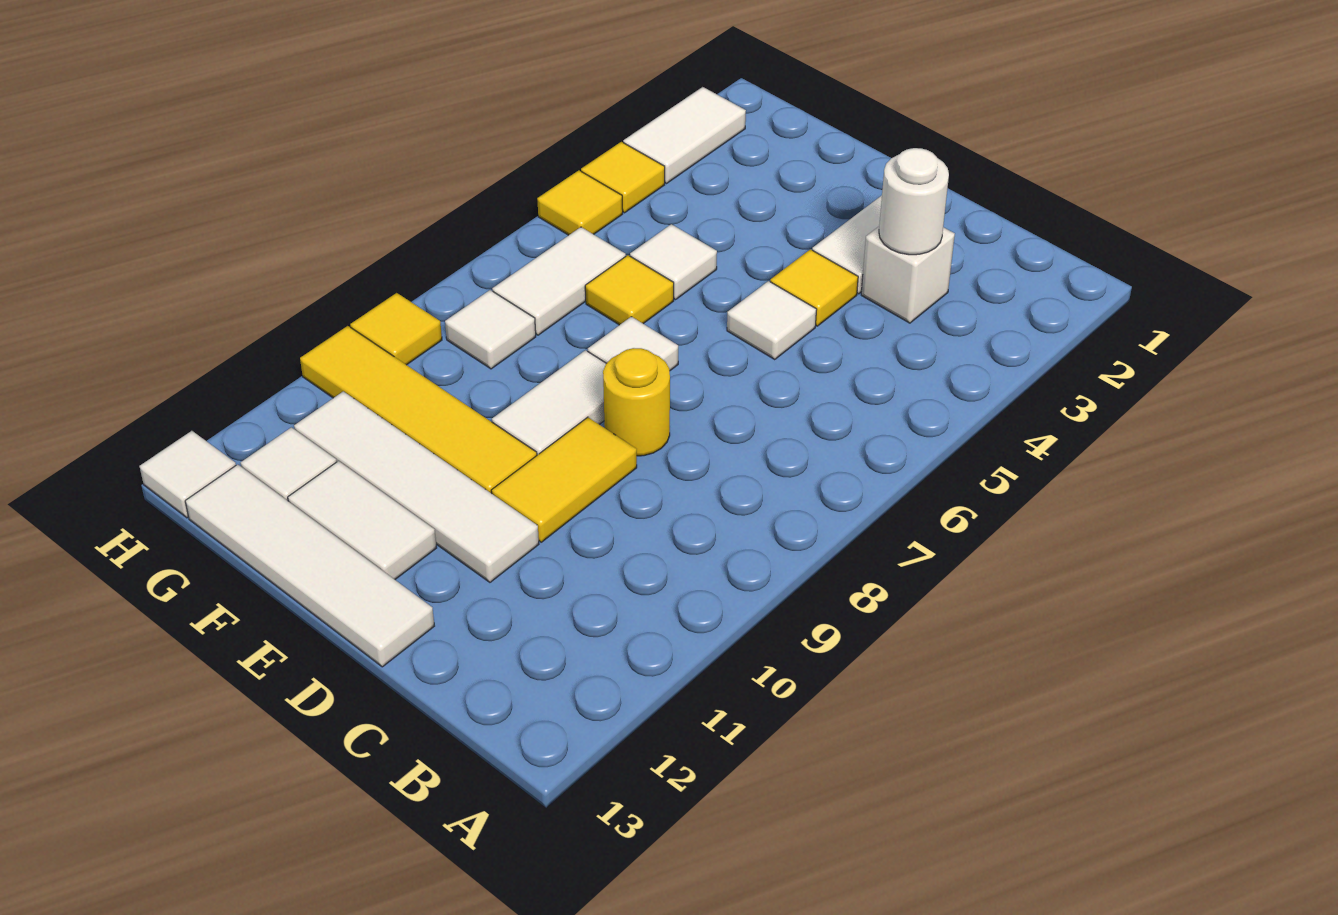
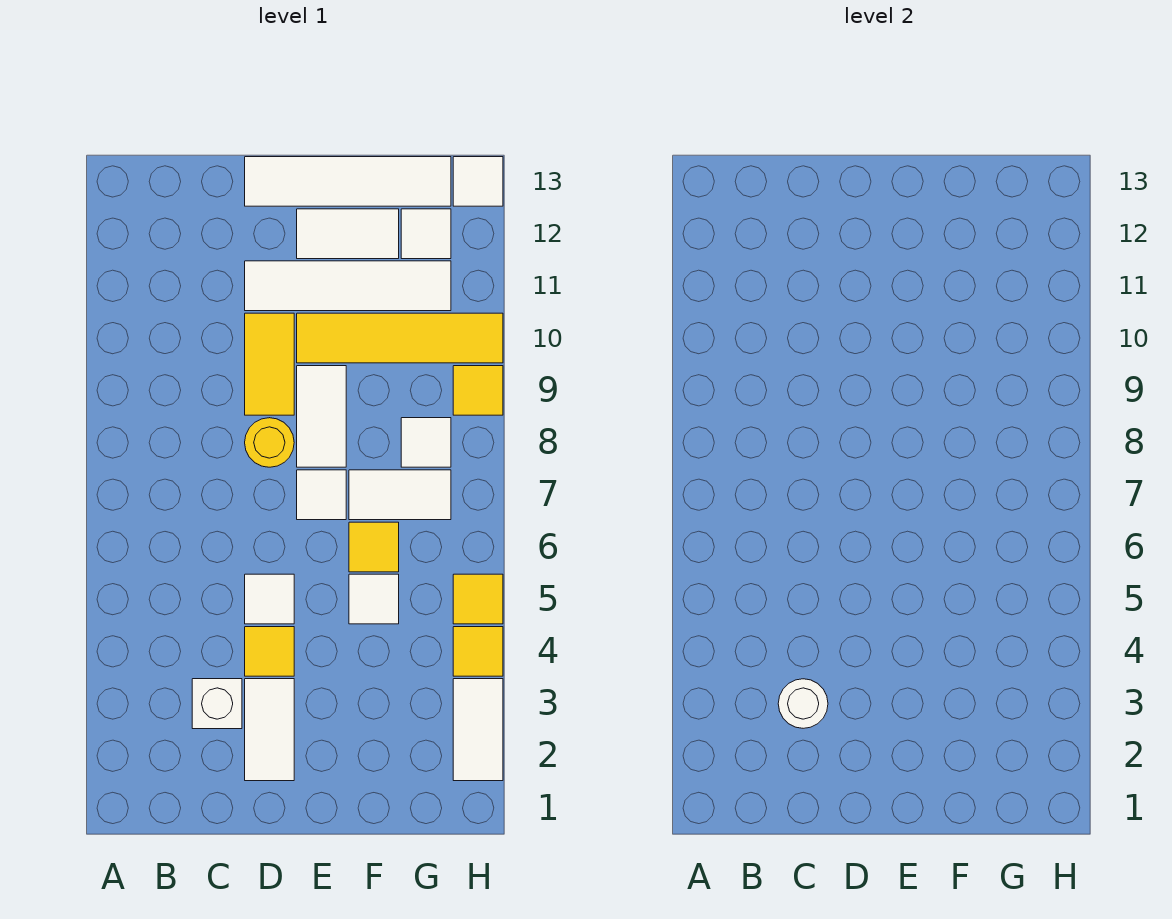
white 1x2 tile [492,227,626,335] -> white 1x2 tile turned to [349,470,451,520]

